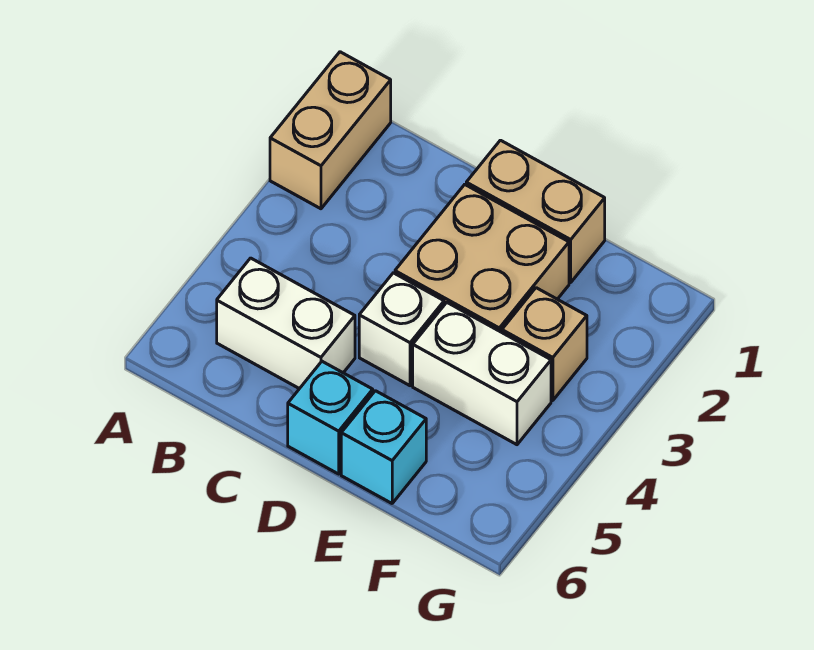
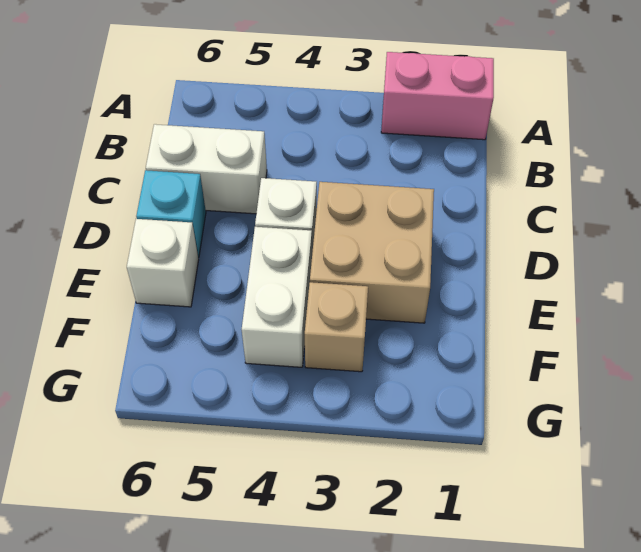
tan 1x2 brick [270,52,391,209] -> pink 1x2 brick [381,52,494,140]
white 1x2 brick [217,258,355,389] -> white 1x2 brick turned to [146,124,267,214]
tan 1x2 brick [466,140,605,282] -> none
cyan 1x1 brick [341,391,426,503] -> white 1x1 brick [127,219,199,307]

